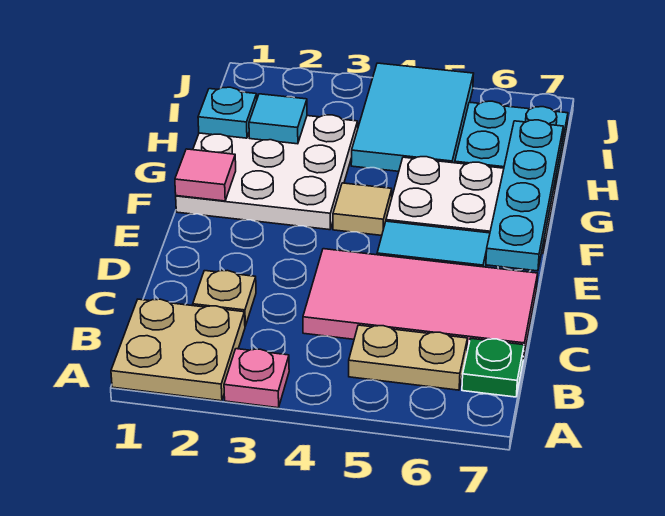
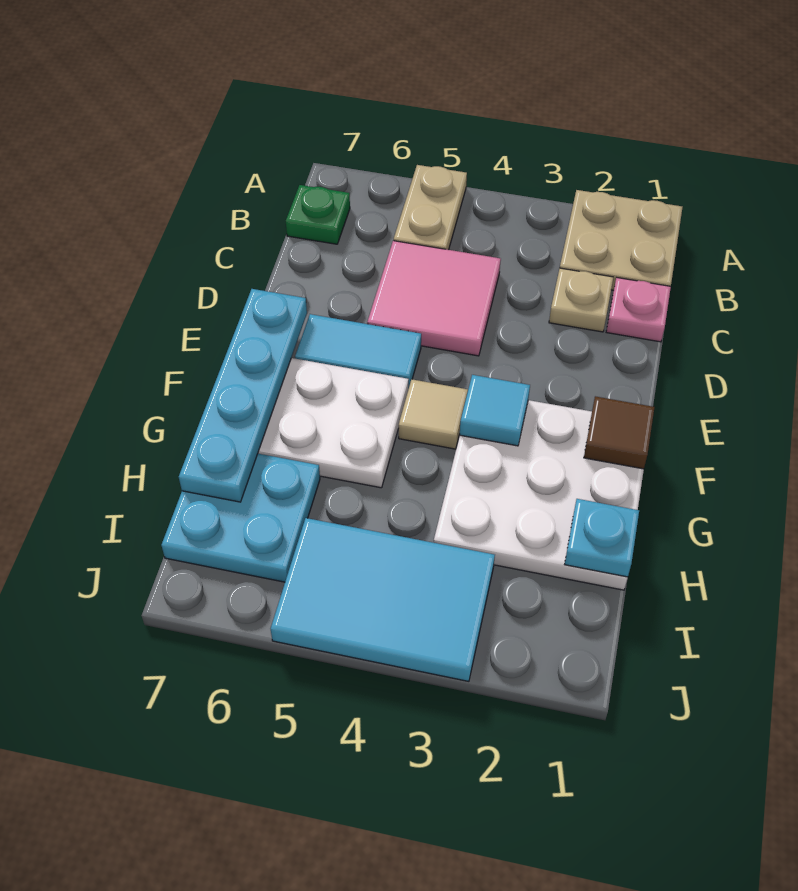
pink 1x1 plate [224,349,289,408] -> pink 1x1 plate moved to [606,278,671,342]
tan 1x2 plate [349,325,468,390] -> tan 1x2 plate turned to [394,165,467,250]
pink 2x4 tile [303,249,538,359] -> pink 2x2 tile [367,241,501,356]
pink 1x1 tile [175,149,236,201] -> brown 1x1 tile [584,396,654,469]
cyan 1x1 tile [249,94,307,144] -> cyan 1x1 tile moved to [460,375,530,446]
cyan 2x3 tile [351,63,474,171] -> cyan 2x3 tile turned to [271,518,495,681]

